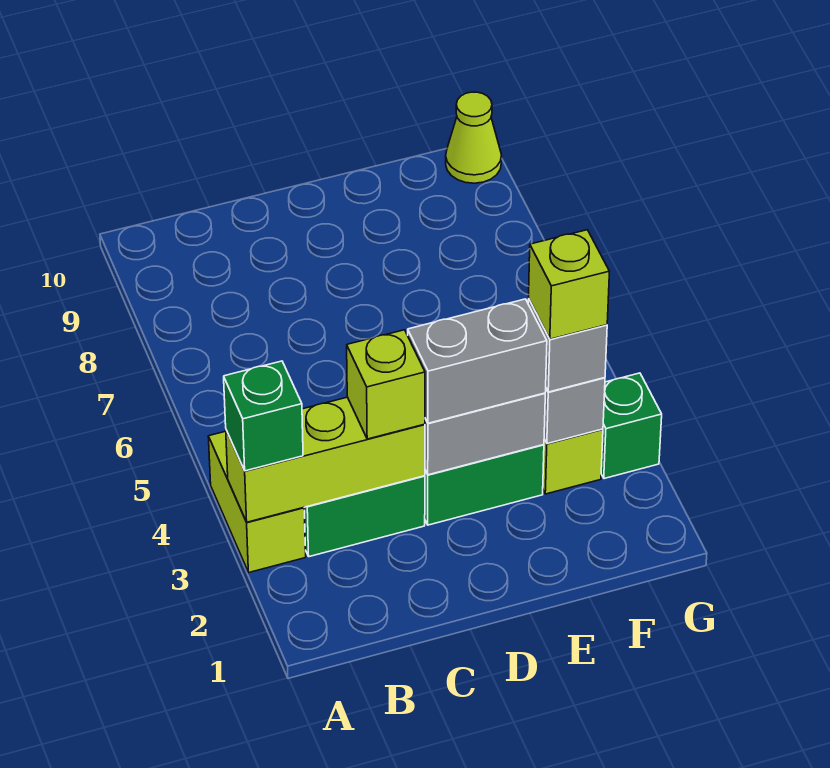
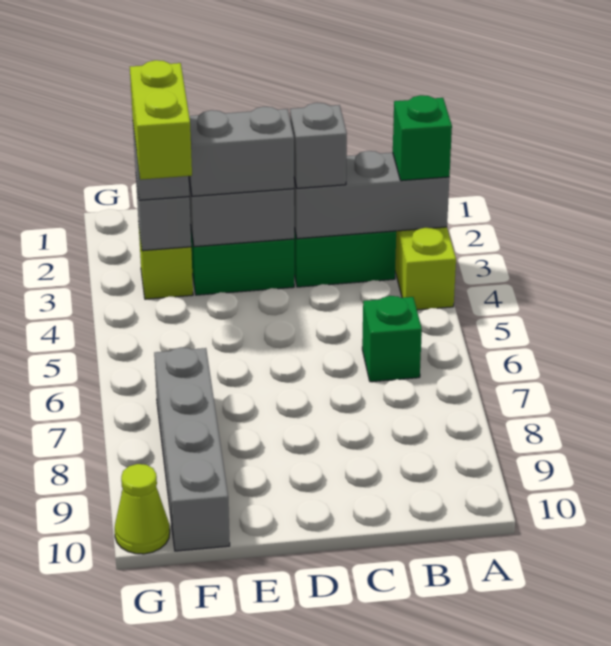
lime 1x3 brick [226,397,425,522] -> grey 1x3 brick [294,151,449,239]
lime 1x1 brick [347,330,425,439] -> grey 1x1 brick [290,103,347,188]
lime 1x1 brick [529,230,609,339] -> lime 1x2 brick [130,60,192,180]
none -> grey 1x4 brick [154,348,230,551]
green 1x1 brick [601,373,662,479] -> green 1x1 brick moved to [362,296,422,382]

